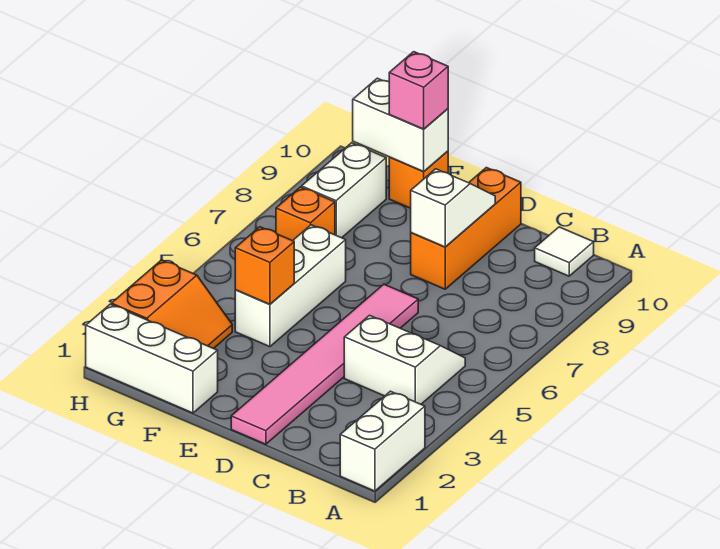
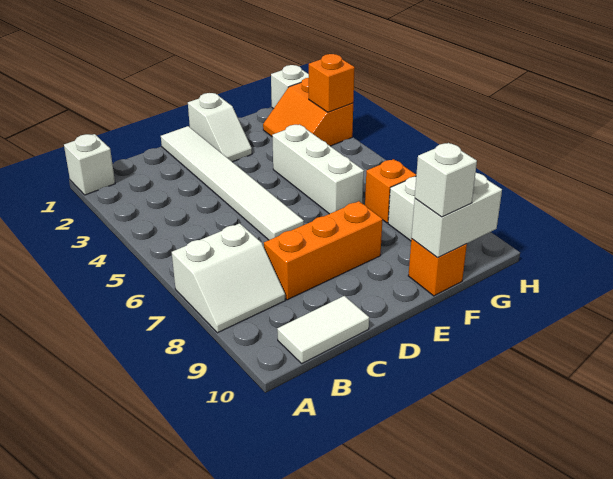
white 1x2 brick [340,391,425,491] -> white 1x1 brick [64,134,115,195]
white 2x2 slope [344,315,465,404] -> white 2x2 slope moved to [172,223,285,333]
white 1x1 tile [535,227,594,276] -> white 1x2 tile [277,296,369,363]
pink 1x6 tile [231,284,418,444] -> white 1x6 tile [161,126,304,240]
orange 1x3 brick [411,168,521,289] -> orange 1x3 brick turned to [264,201,383,300]
white 1x2 slope [411,169,495,247] -> white 1x2 slope moved to [188,93,252,162]
white 1x3 brick [86,304,218,413] -> white 1x1 brick [271,65,309,109]
orange 1x1 brick [235,227,294,304] -> orange 1x1 brick moved to [309,54,355,112]
pink 1x1 brick [389,52,448,129] -> white 1x1 brick [415,143,477,217]

